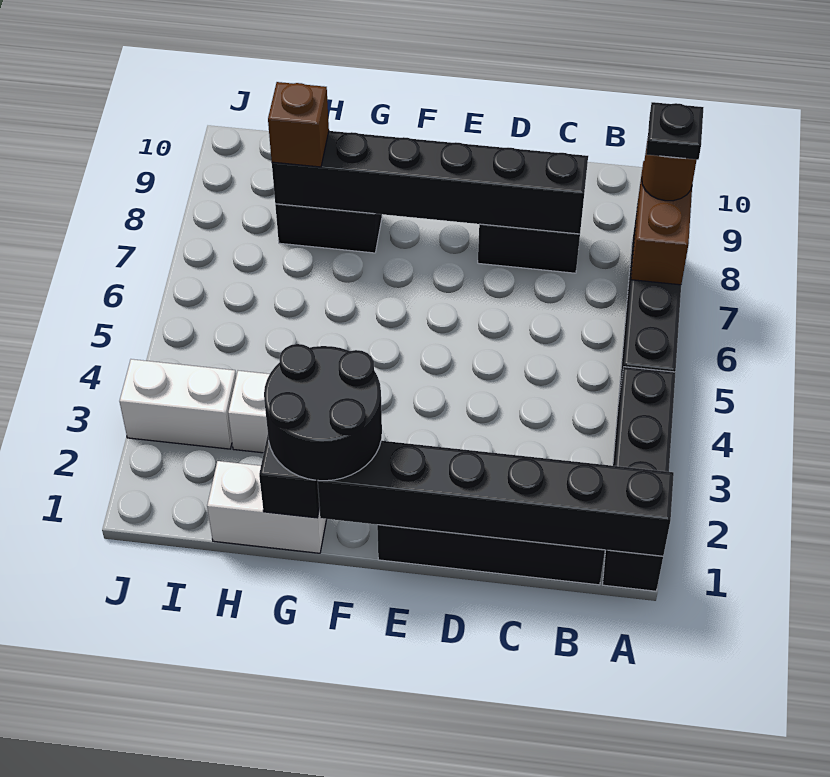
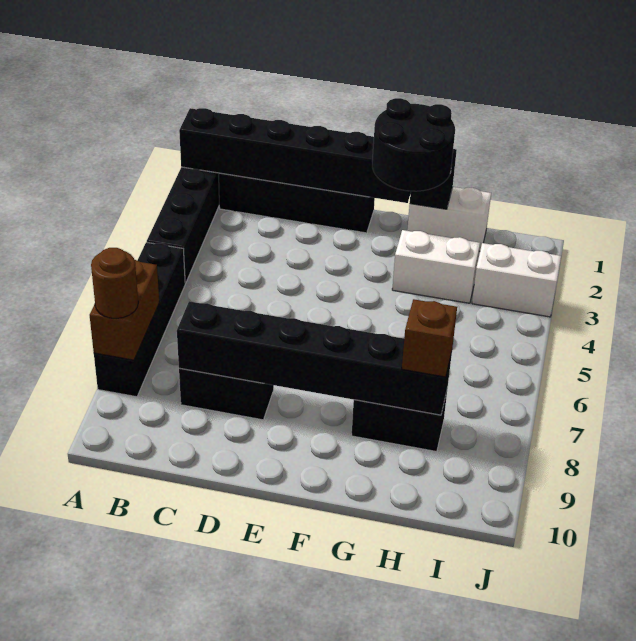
black 1x1 plate [646,102,704,160] -> none

